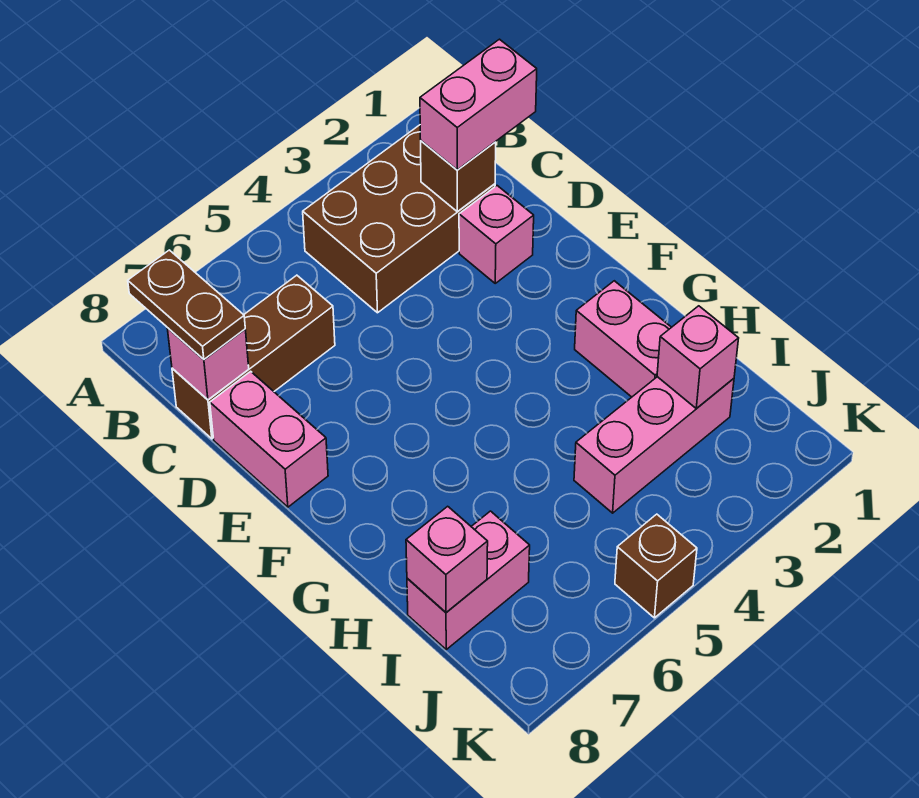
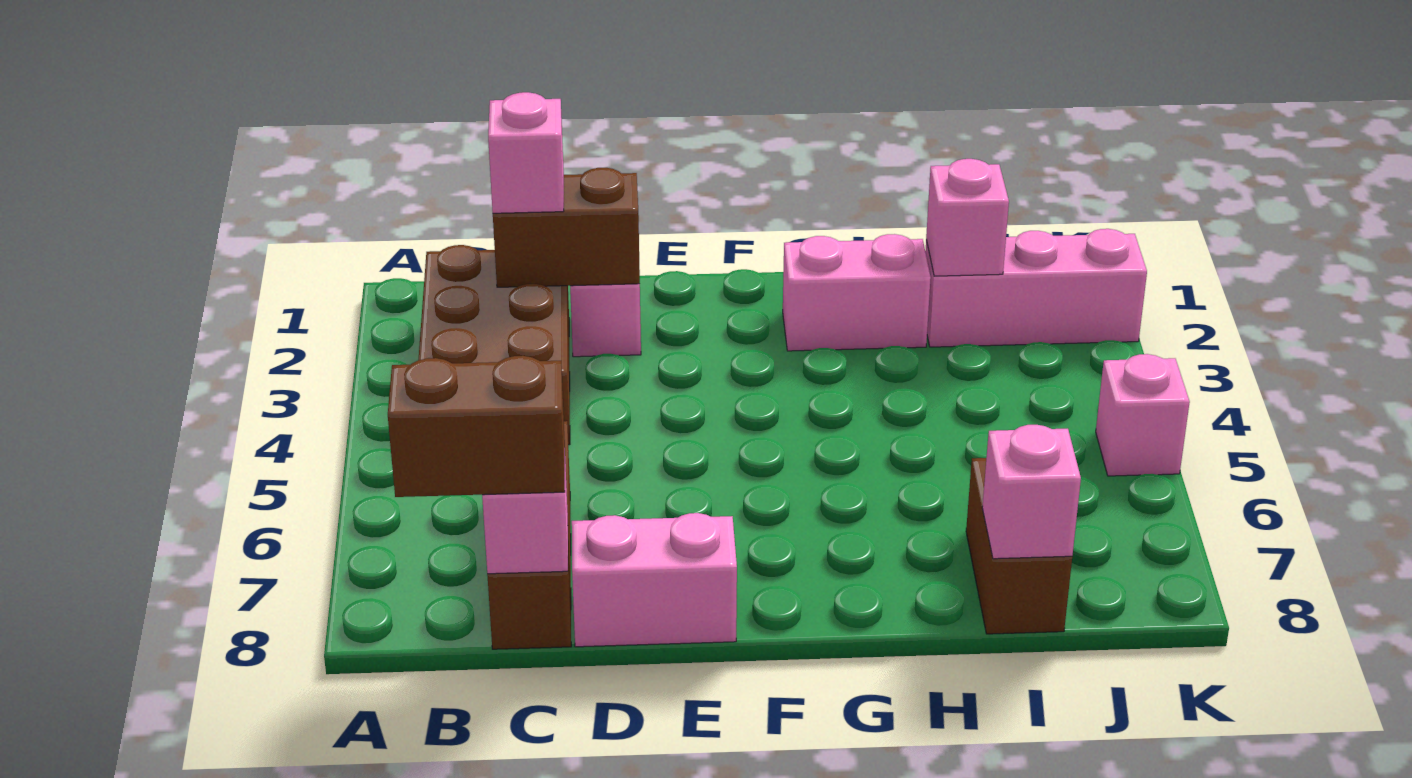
brown 1x2 plate [128,250,245,359] -> brown 1x2 brick [388,356,565,497]
pink 1x2 brick [420,39,537,170] -> pink 1x1 brick [488,92,564,213]
brown 1x1 brick [421,141,496,212] -> brown 1x2 brick [493,168,640,287]
pink 1x3 brick [574,377,734,513] -> pink 1x3 brick turned to [925,229,1147,347]
pink 1x2 brick [407,511,530,649] -> brown 1x2 brick [966,458,1072,634]
brown 1x1 brick [615,514,697,618] -> pink 1x1 brick [1096,354,1190,476]

